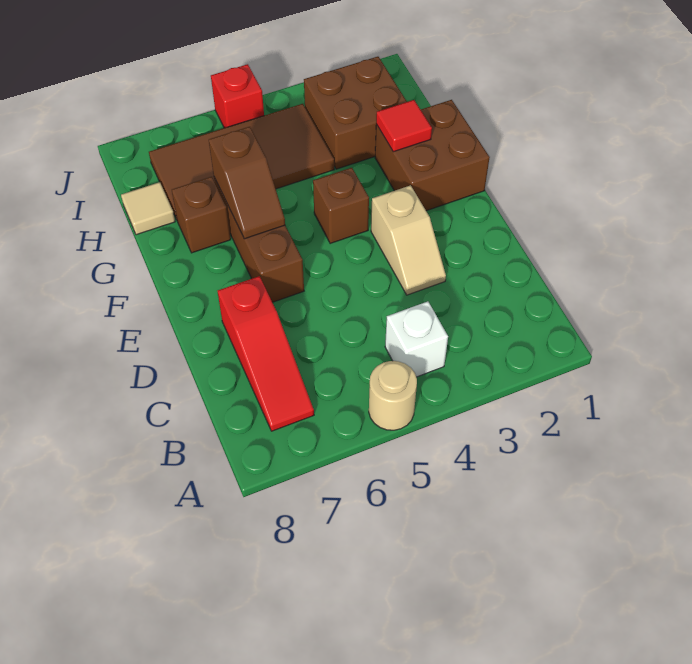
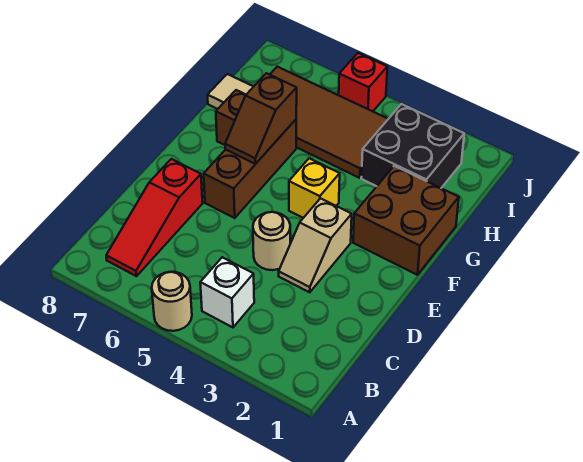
none -> tan 1x1 round brick [253,212,290,270]
brown 1x1 brick [313,168,369,244] -> yellow 1x1 brick [289,158,340,218]
red 1x1 tile [376,100,432,152] -> none
brown 2x2 brick [304,57,407,169] -> black 2x2 brick [361,104,464,188]

